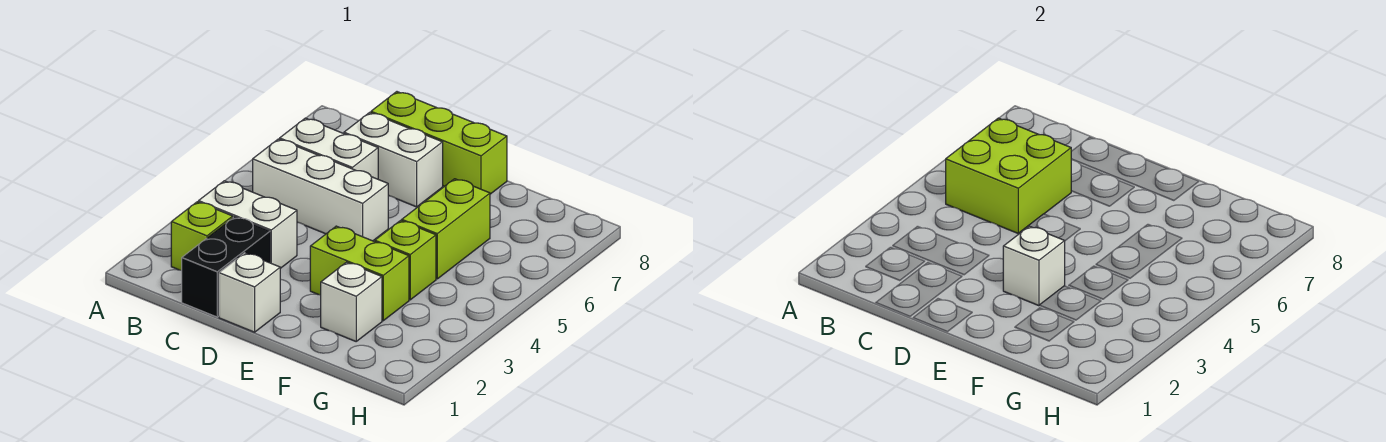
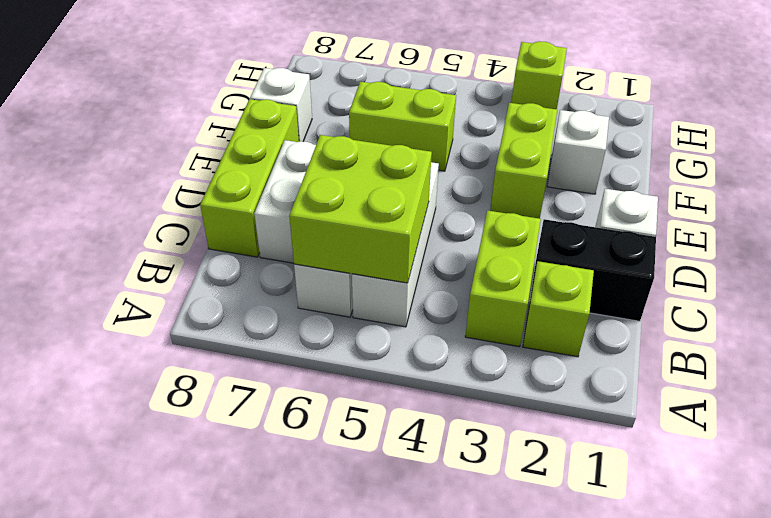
white 1x2 brick [199,181,297,268] -> lime 1x2 brick [465,210,541,347]
white 1x1 brick [1003,226,1065,306] -> white 1x1 brick moved to [250,68,312,142]
lime 1x1 brick [375,220,436,300] -> lime 1x1 brick moved to [511,41,567,109]

